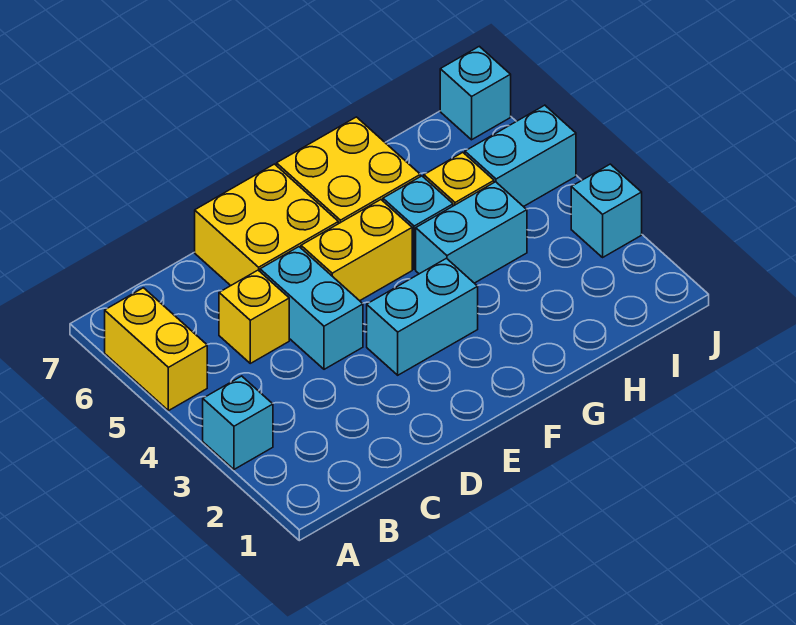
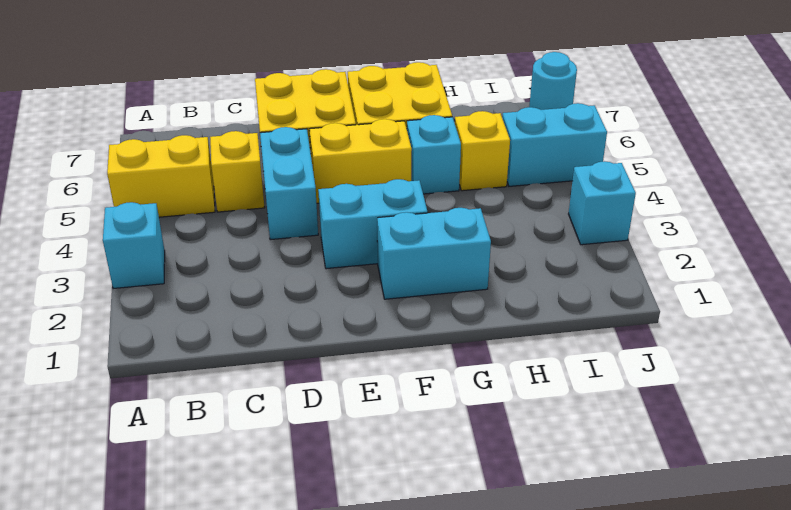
yellow 1x2 brick [105,288,207,411] -> yellow 1x2 brick turned to [107,135,215,217]
cyan 1x2 brick [416,182,527,283] -> cyan 1x2 brick moved to [377,208,491,299]
cyan 1x1 brick [440,46,511,140] -> cyan 1x1 round brick [529,52,577,110]

